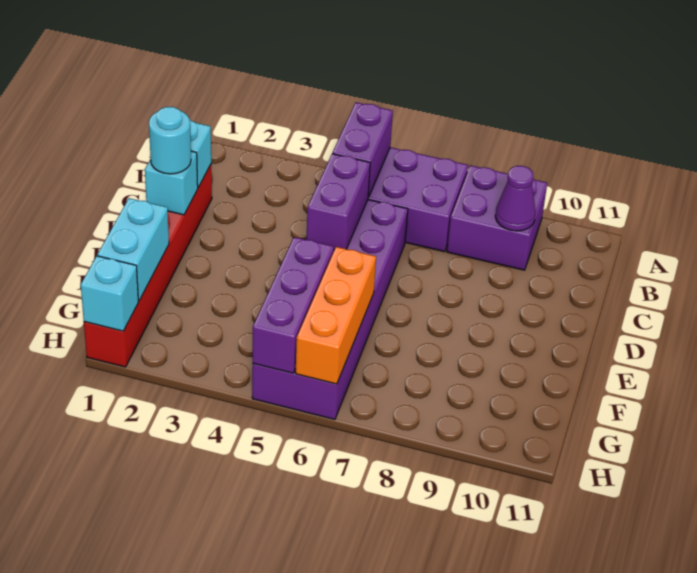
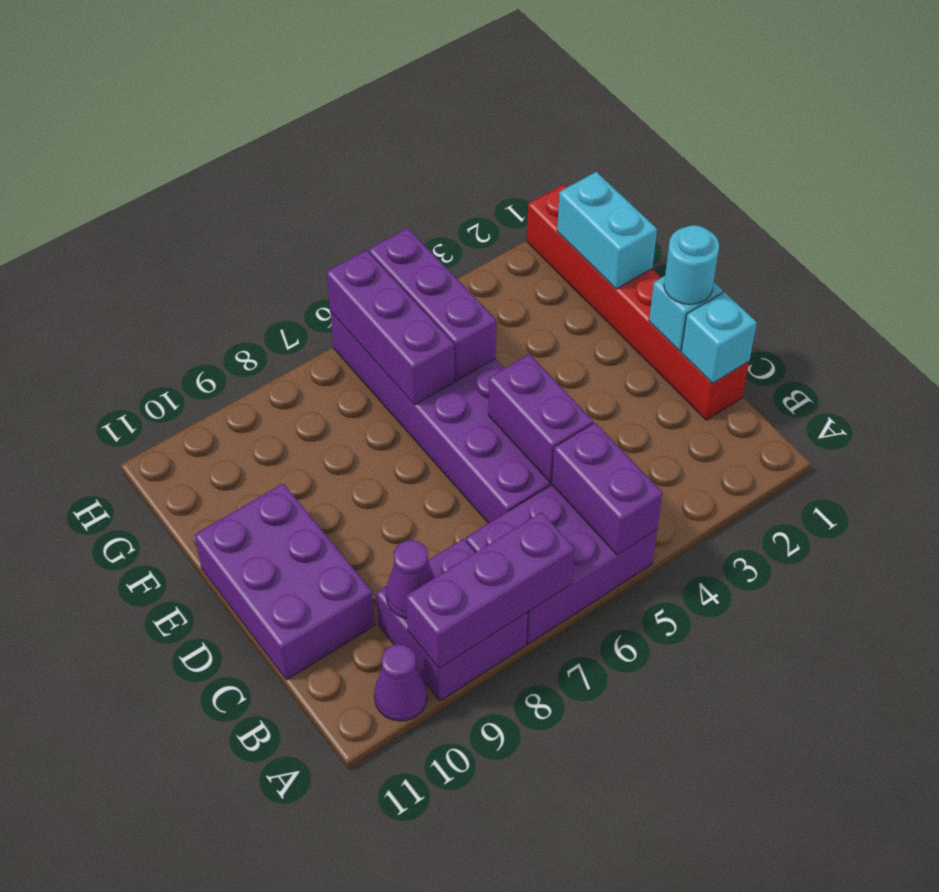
none -> purple 1x3 brick [406,512,575,668]
none -> purple 1x1 cone [374,644,427,721]
none -> purple 2x3 brick [194,483,375,680]
orange 1x3 brick [296,247,376,384] -> purple 1x3 brick [326,250,454,405]
cyan 1x1 brick [81,256,138,331] -> none

